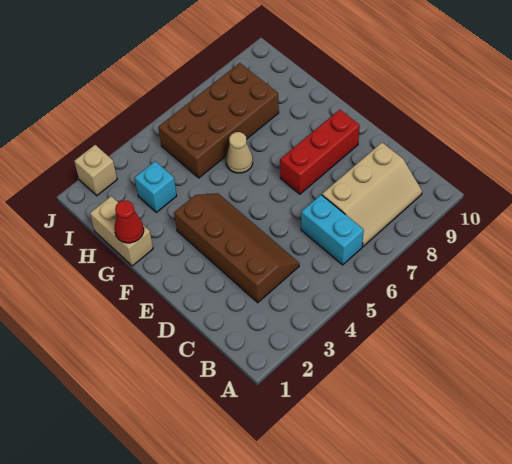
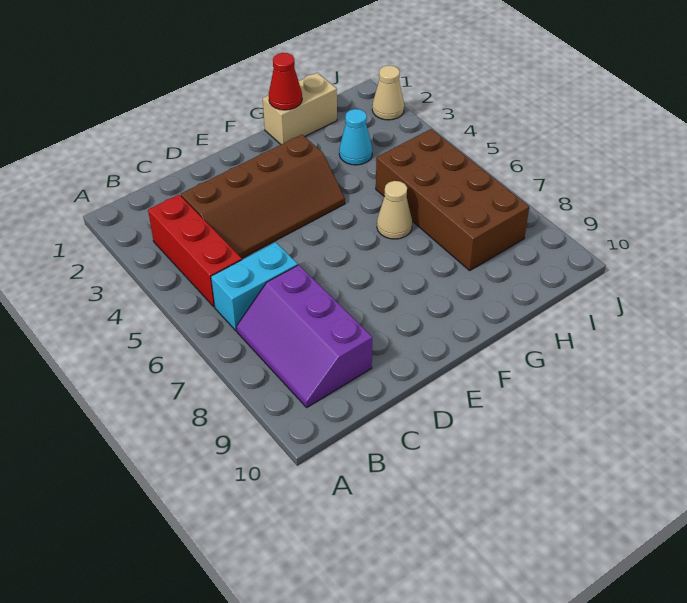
tan 2x3 slope [322,143,422,247] -> purple 2x3 slope [236,265,372,407]
red 1x3 brick [280,110,360,194] -> red 1x3 brick moved to [148,195,242,307]
cyan 1x1 brick [134,161,177,212] -> cyan 1x1 cone [339,109,372,165]
tan 1x1 brick [74,145,117,196] -> tan 1x1 cone [372,66,404,120]

